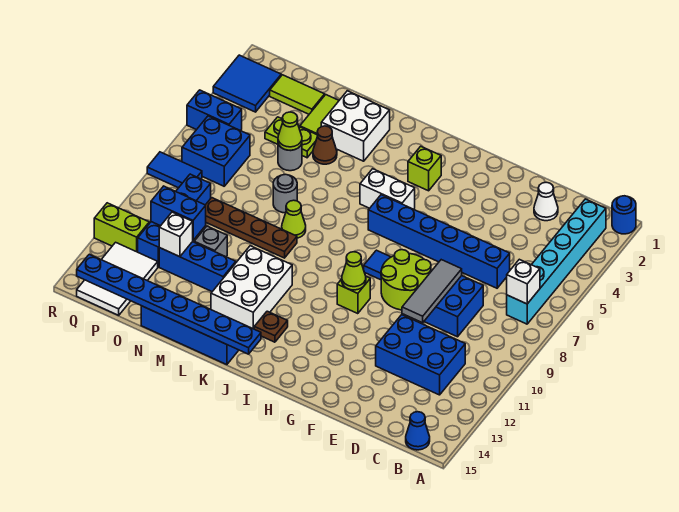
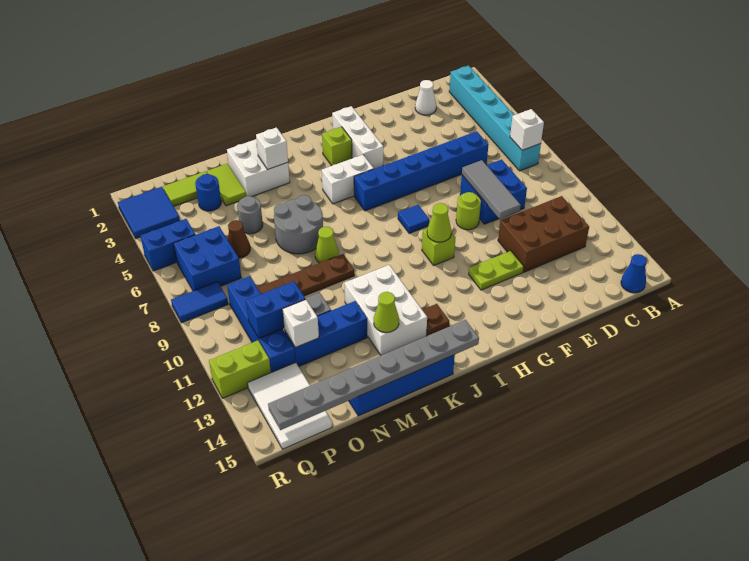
blue 1x1 round brick [612,196,636,234] -> blue 1x1 round brick moved to [195,174,221,211]
blue 2x3 brick [376,315,465,395] -> brown 2x3 brick [498,196,589,272]
lime 2x2 round brick [381,250,431,310] -> lime 1x1 round brick [456,192,481,230]
none -> white 1x3 brick [332,106,383,169]
blue 1x8 plate [77,254,261,354] -> grey 1x8 plate [268,320,479,430]
none -> white 1x1 brick [256,127,288,170]
brown 1x1 cone [313,126,337,164] -> brown 1x1 cone moved to [228,220,250,258]
grey 1x1 round brick [273,174,297,213] -> grey 2x2 round brick [274,195,323,254]
lime 1x2 plate [265,117,318,158] -> lime 1x2 plate moved to [469,251,524,290]
lime 1x1 cone [278,112,302,150] -> lime 1x1 cone moved to [374,292,399,332]

